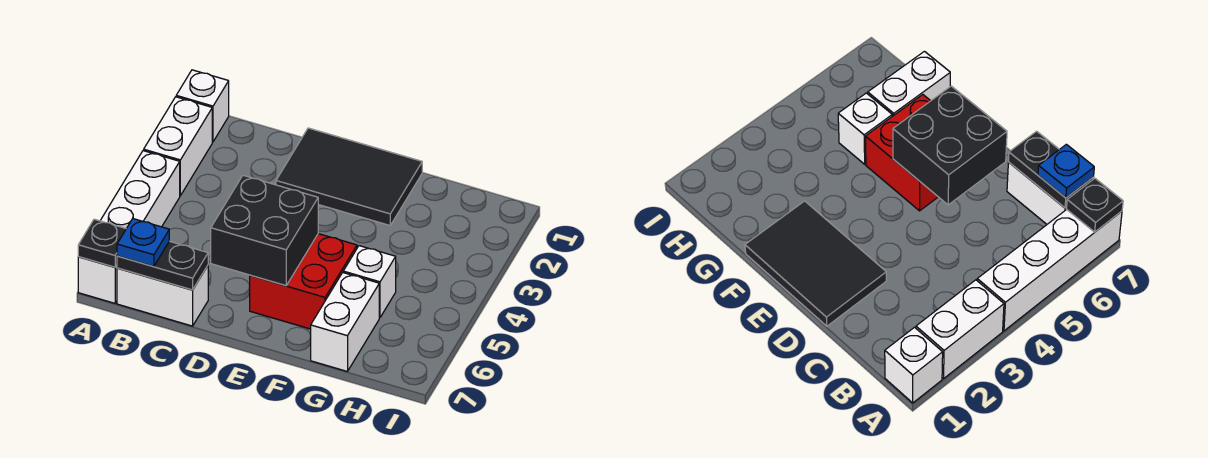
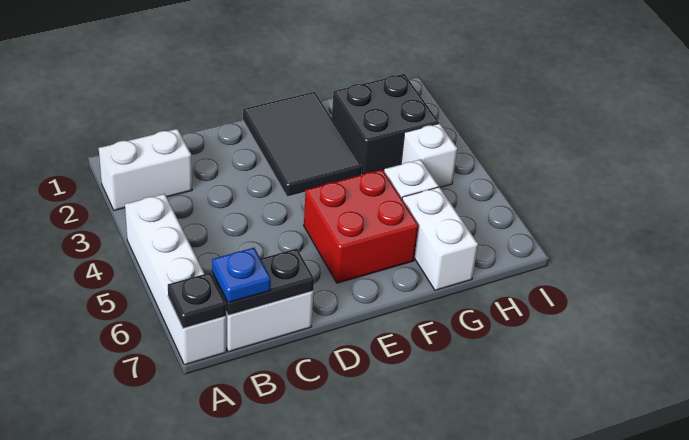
white 1x1 brick [176,70,229,142] -> white 1x1 brick moved to [401,123,457,187]
white 1x2 brick [144,97,212,196] -> white 1x2 brick turned to [99,129,192,210]
black 2x3 tile [276,128,422,225] -> black 2x3 tile turned to [243,92,362,197]
black 2x2 brick [211,175,318,286] -> black 2x2 brick moved to [332,74,439,175]

